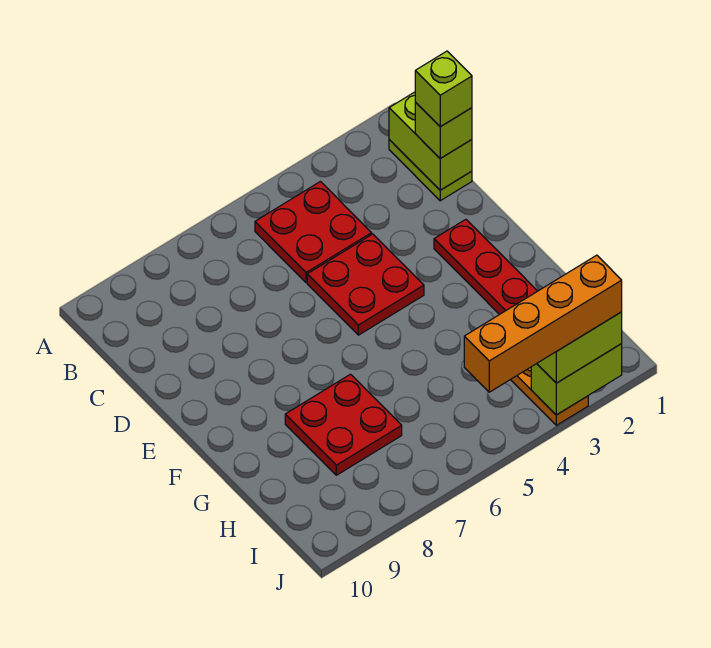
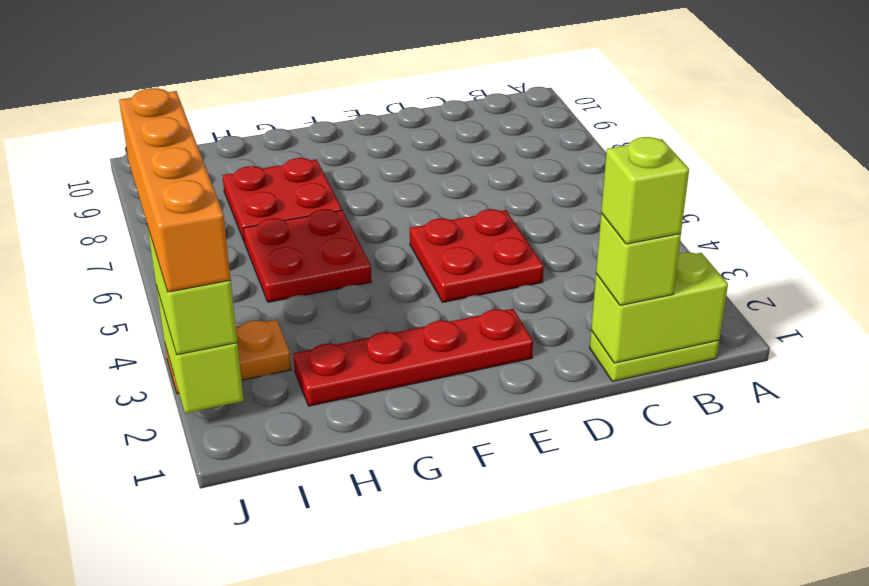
red 2x2 plate [255,182,372,283] -> red 2x2 plate moved to [243,209,371,302]

